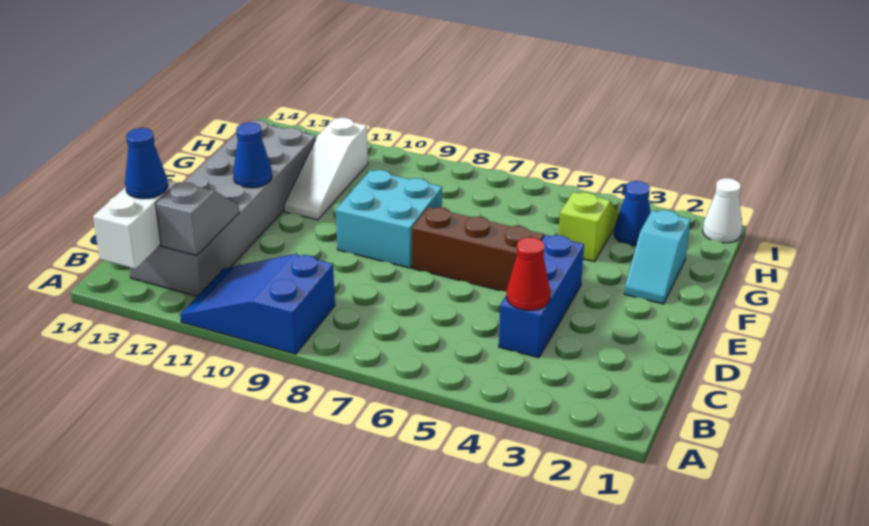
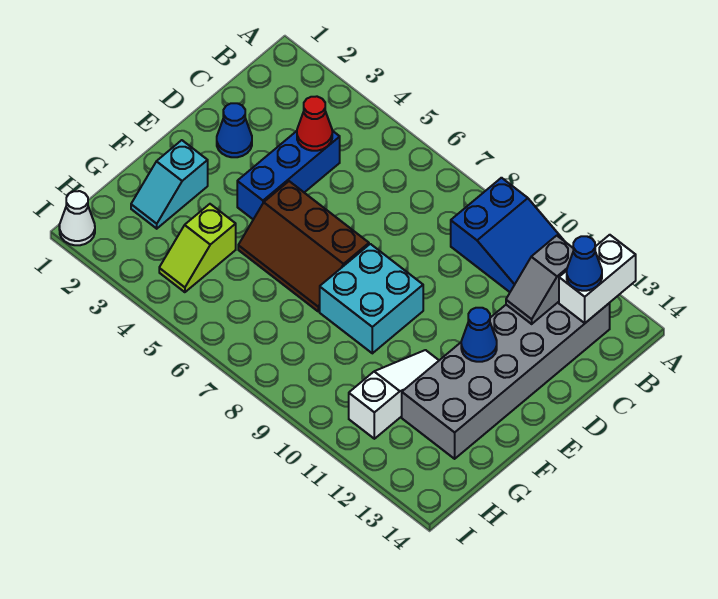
cyan 1x2 slope [624,210,691,304] -> cyan 1x2 slope turned to [131,140,208,229]
blue 1x1 cone [614,181,651,246] -> blue 1x1 cone moved to [217,103,252,157]

